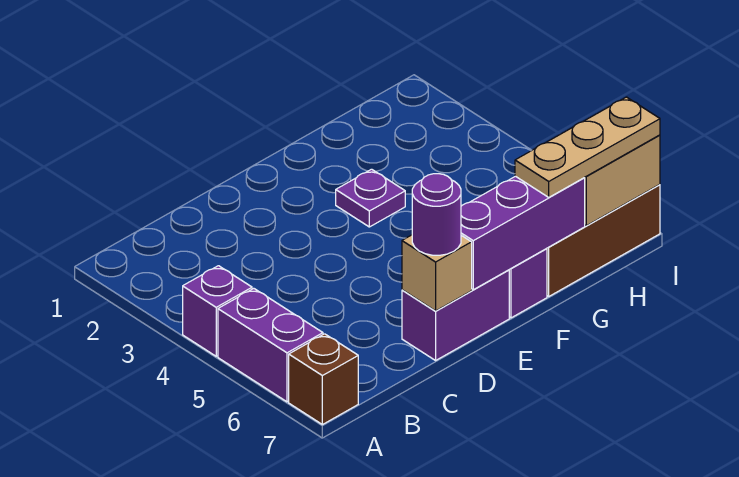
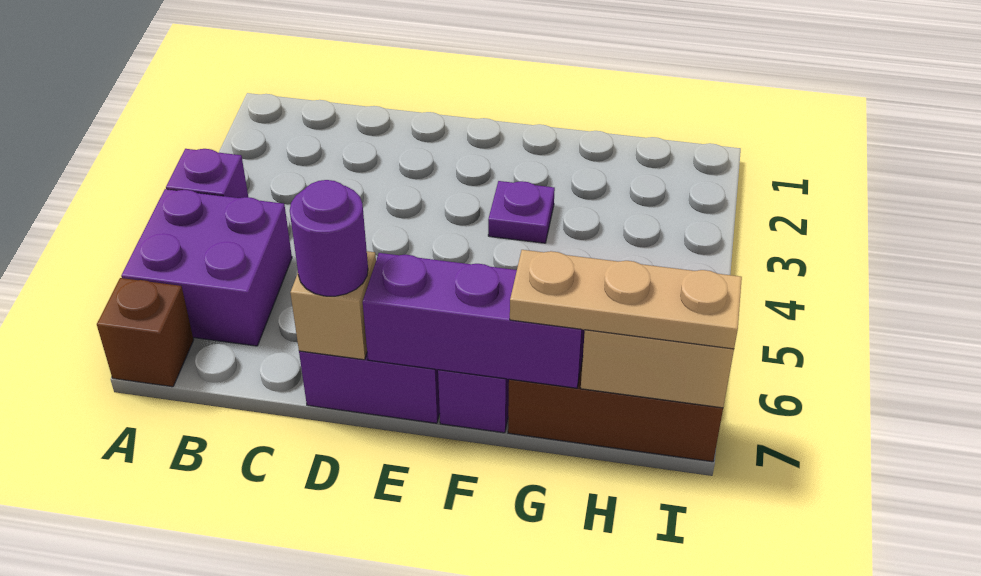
purple 1x2 brick [218,288,323,402] -> purple 2x2 brick [121,189,292,346]

